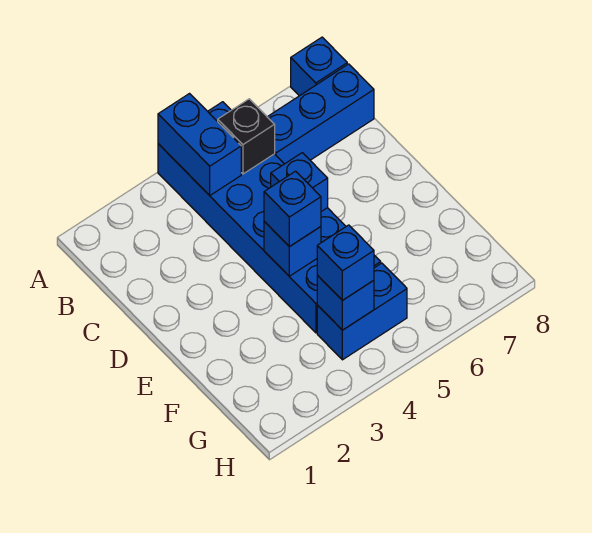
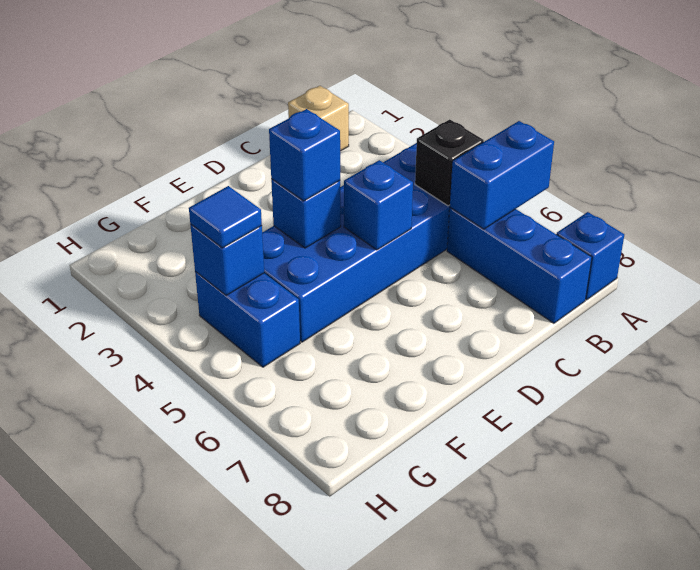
blue 1x2 brick [158,94,241,195] -> blue 1x2 brick moved to [450,121,554,229]
none -> tan 1x1 brick [288,86,349,151]
blue 1x1 brick [317,225,374,300] -> blue 1x1 tile [189,186,262,248]

